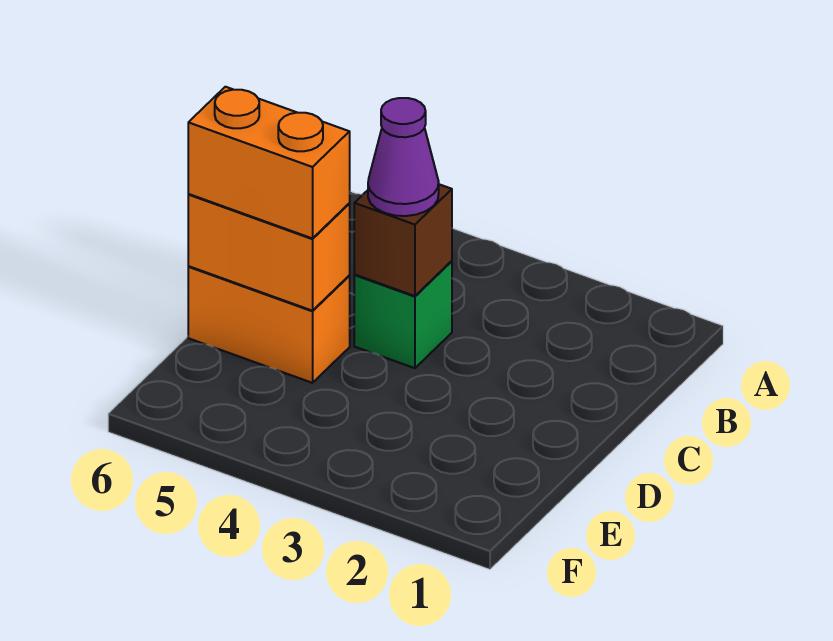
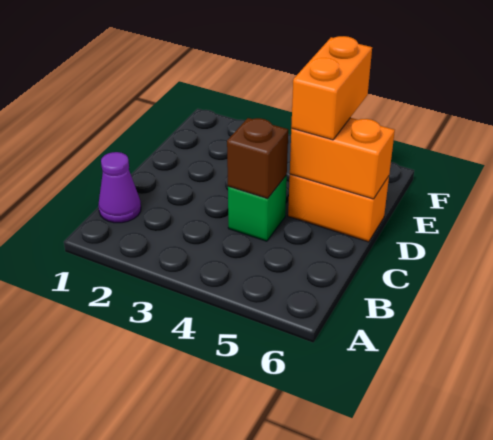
purple 1x1 cone [368,98,439,216] -> purple 1x1 cone moved to [98,152,141,223]
orange 1x2 brick [188,87,350,238] -> orange 1x2 brick turned to [291,36,372,140]

